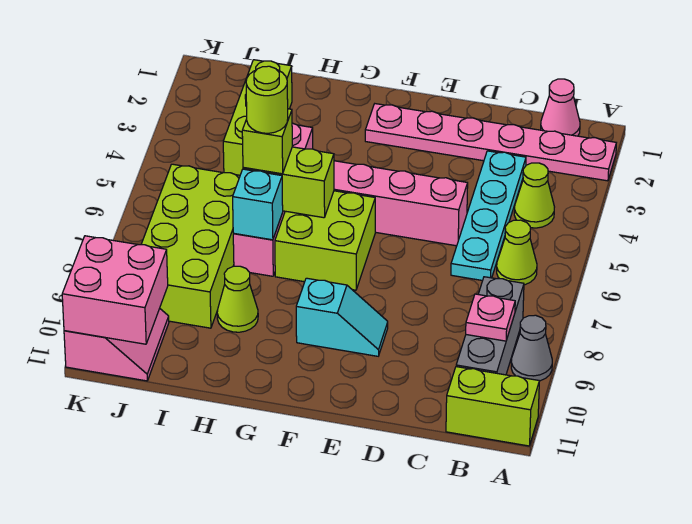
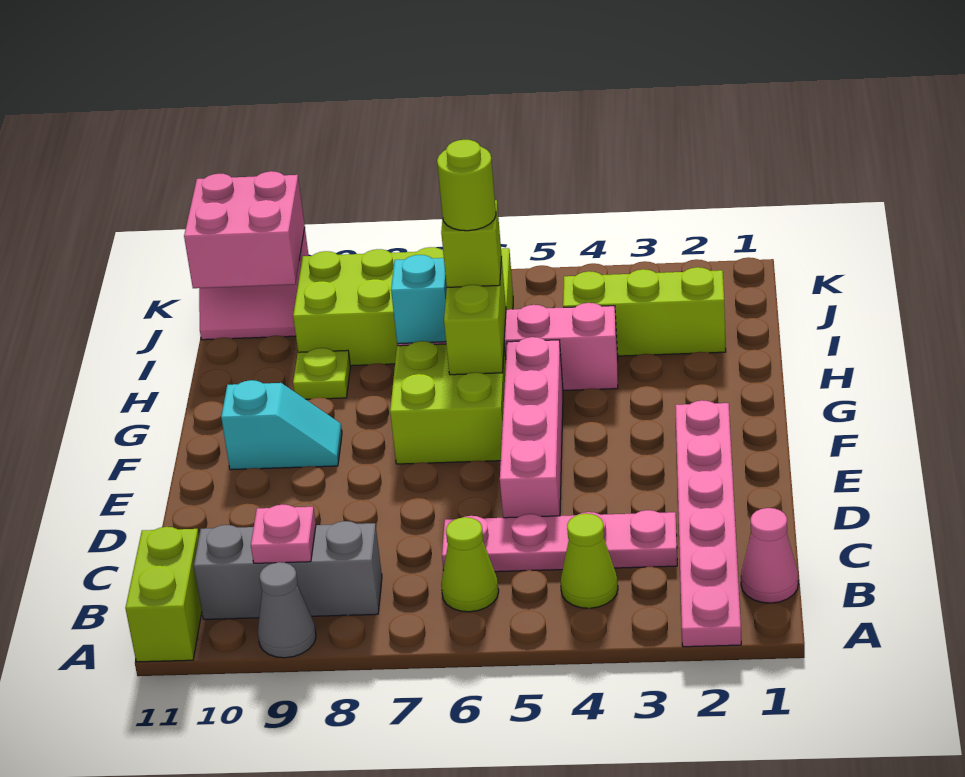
cyan 1x4 plate [451,151,526,281] -> pink 1x4 plate [442,510,677,572]
cyan 1x2 slope [296,278,388,356] -> cyan 1x2 slope turned to [221,380,342,470]
lime 1x1 cone [217,266,258,332] -> lime 1x1 plate [293,348,350,399]

